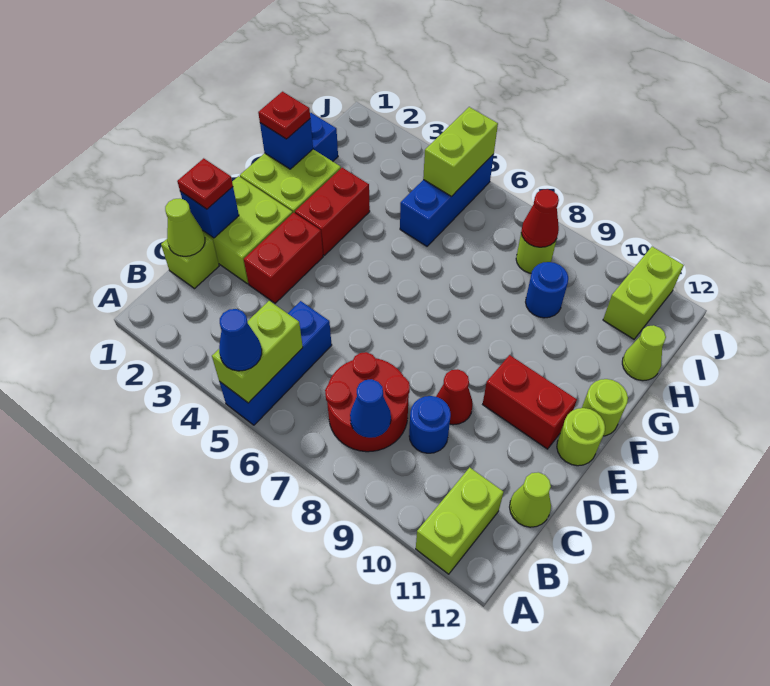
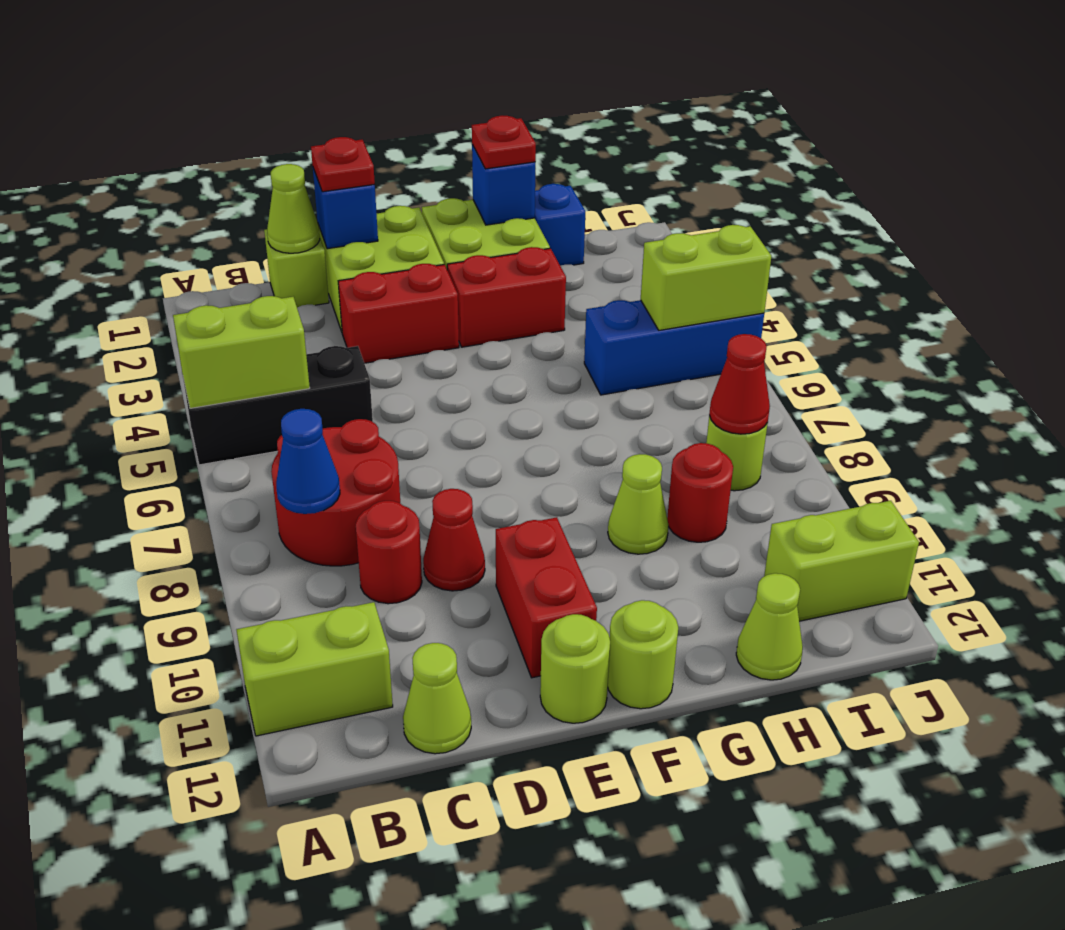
blue 1x3 brick [219,301,332,425] -> black 1x3 brick [183,346,373,465]
blue 1x1 cone [219,309,262,371] -> none
blue 1x1 round brick [409,396,451,453] -> red 1x1 round brick [356,501,422,604]
none -> lime 1x1 cone [608,454,669,554]
blue 1x1 round brick [526,262,568,318] -> red 1x1 round brick [667,443,733,542]

